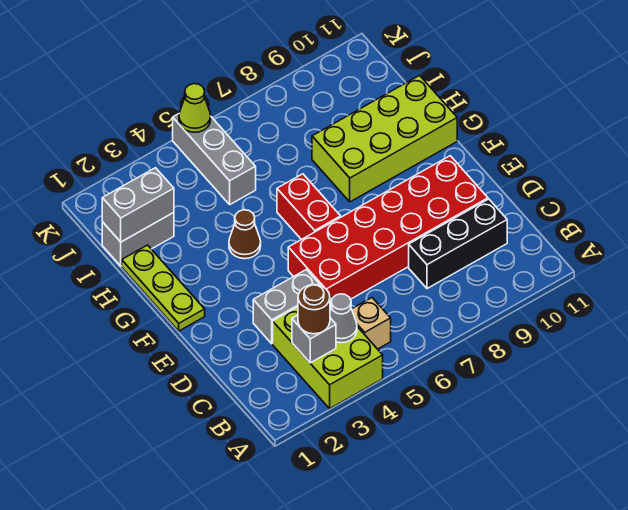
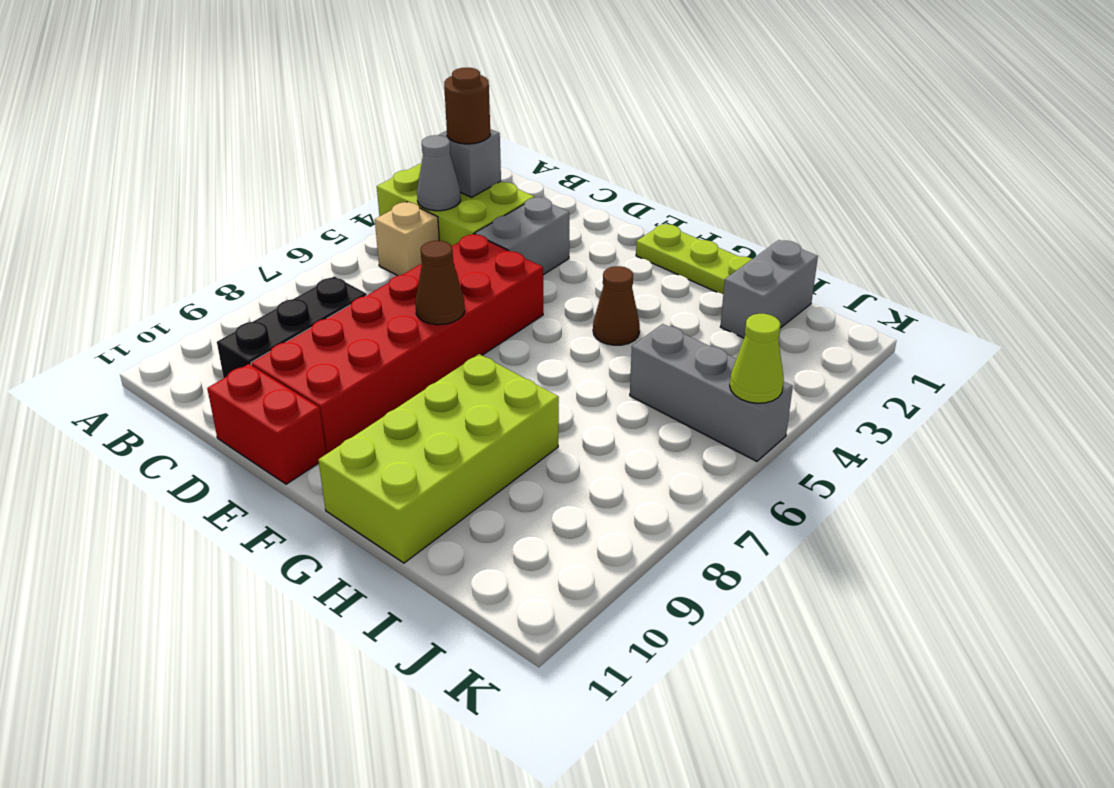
none -> brown 1x1 cone [415,241,465,325]
red 1x2 brick [277,174,341,240] -> red 1x2 brick moved to [207,364,326,484]
grey 1x2 brick [102,168,174,242] -> none

